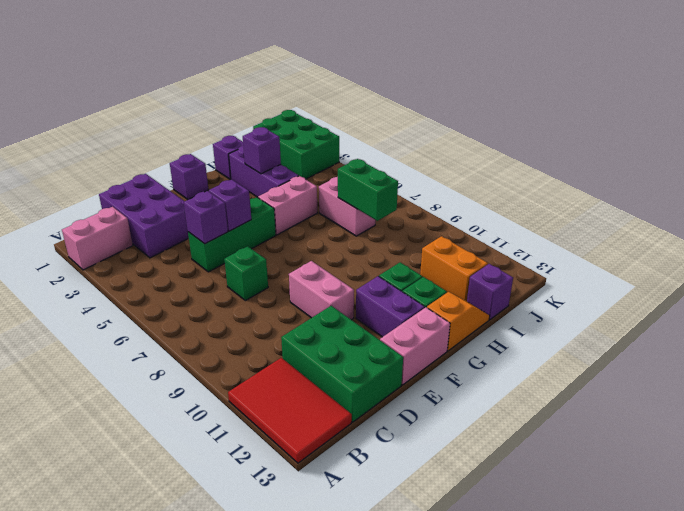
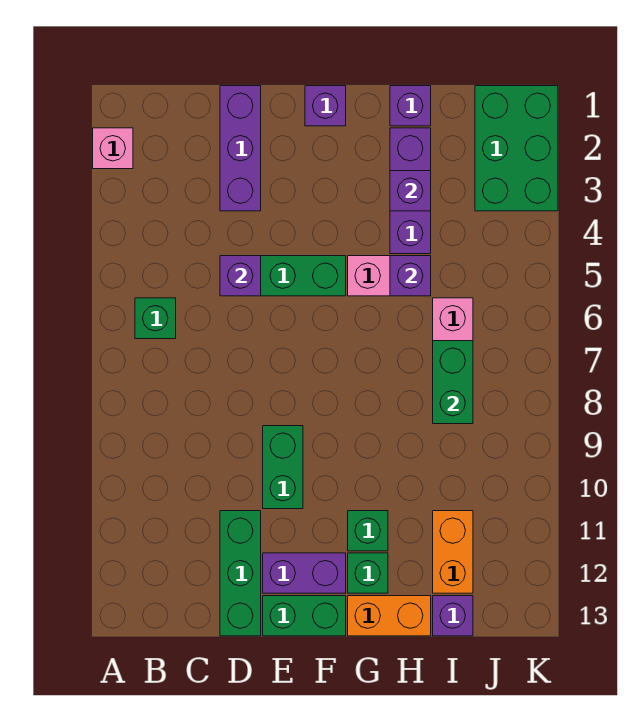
pink 1x2 brick [62,207,133,270] -> pink 1x1 brick [93,128,133,169]
red 2x3 tile [228,358,352,463] -> none
purple 2x3 brick [99,174,189,258] -> purple 1x3 brick [220,86,261,211]
green 2x3 brick [281,306,403,422] -> green 1x3 brick [220,511,261,636]
green 1x1 brick [224,246,268,301] -> green 1x1 brick moved to [135,298,176,339]
purple 1x1 brick [209,179,251,231] -> purple 1x1 brick moved to [390,256,431,296]
pink 1x2 brick [289,261,354,320] -> green 1x2 brick [263,426,303,509]
pink 1x2 brick [380,307,450,385] -> green 1x2 brick [263,596,346,636]
purple 1x2 brick [356,276,425,337] -> purple 1x2 brick turned to [263,553,346,593]
orange 1x2 slope [427,292,490,351] -> orange 1x2 brick [348,596,431,636]

